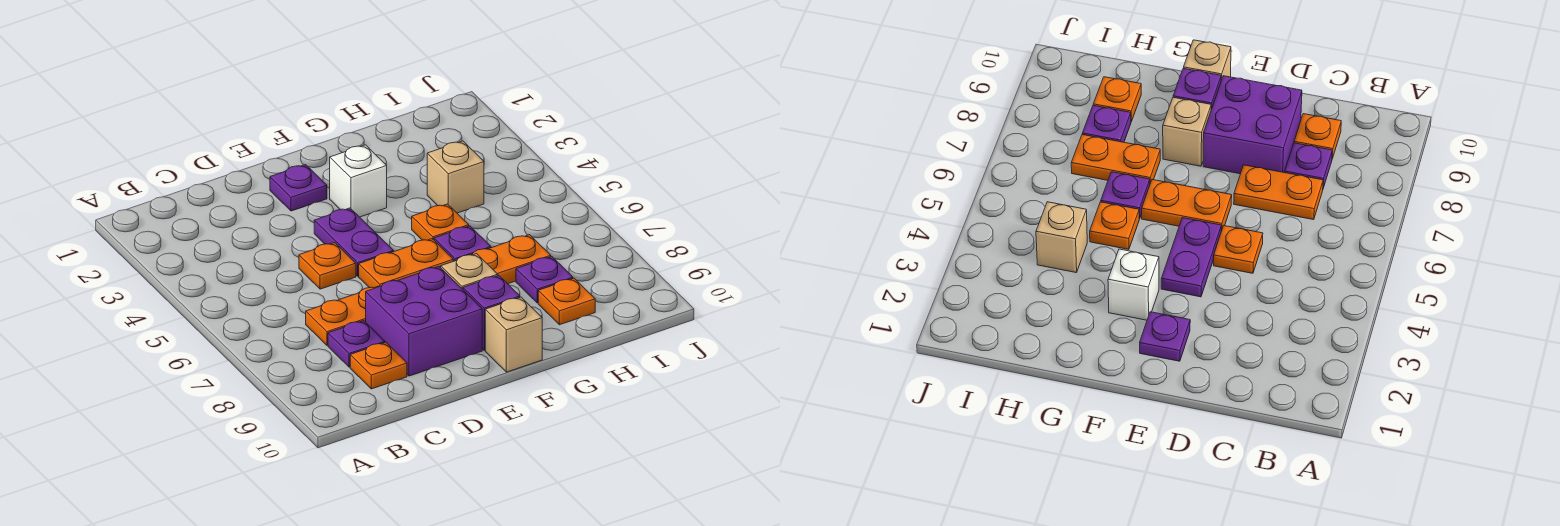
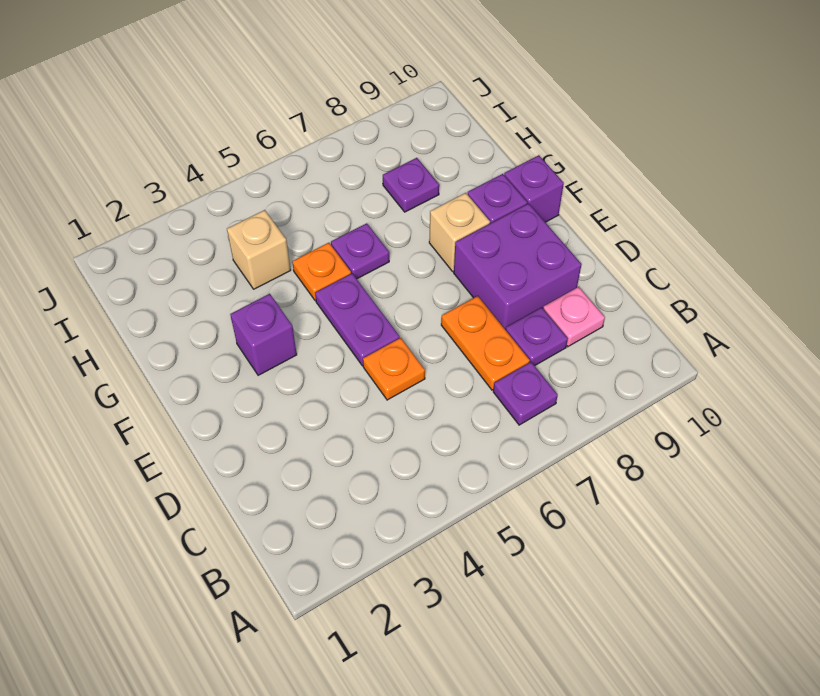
orange 1x1 plate [350,342,407,389] -> pink 1x1 plate [543,287,605,347]
purple 1x1 plate [270,165,327,211] -> purple 1x1 plate moved to [493,362,558,425]
purple 1x2 plate [314,208,394,276] -> purple 1x2 plate turned to [315,274,400,366]
orange 1x2 plate [359,239,453,288] -> none
white 1x1 brick [330,145,387,217] -> purple 1x1 brick [230,294,297,375]
tan 1x1 brick [485,297,542,372] -> purple 1x1 brick [504,155,564,222]
orange 1x2 plate [471,235,551,284] -> none
orange 1x1 plate [538,278,595,325] -> none

